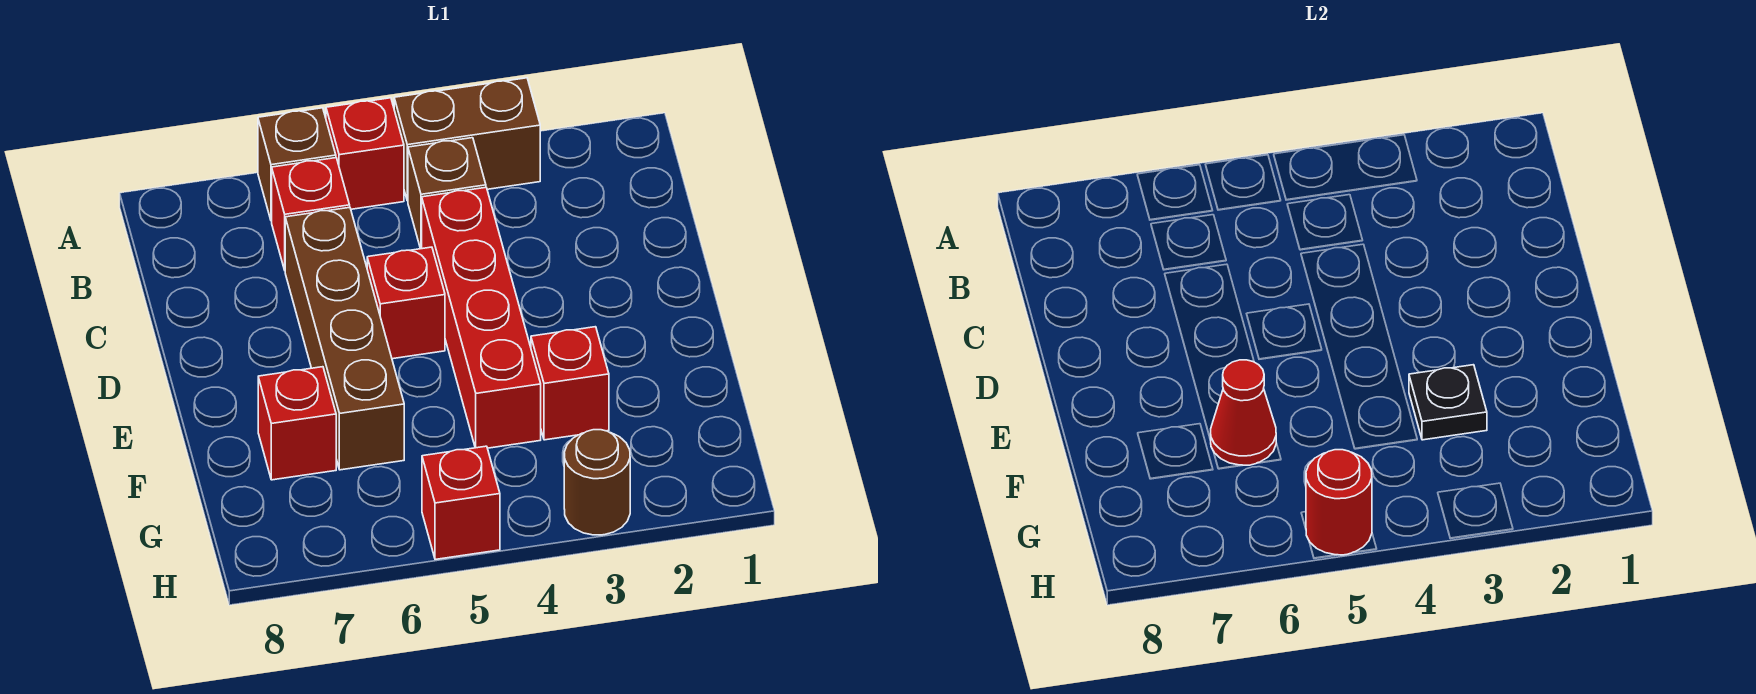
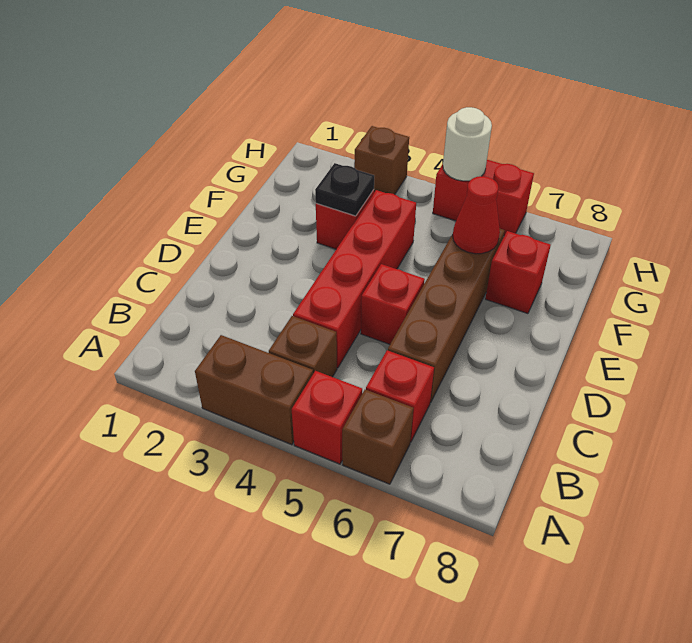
brown 1x1 round brick [564,430,630,535] -> brown 1x1 brick [354,126,409,194]
red 1x1 brick [422,446,500,559] -> red 1x2 brick [433,160,534,236]
red 1x1 round brick [1306,450,1372,555] -> white 1x1 round brick [443,107,492,181]

